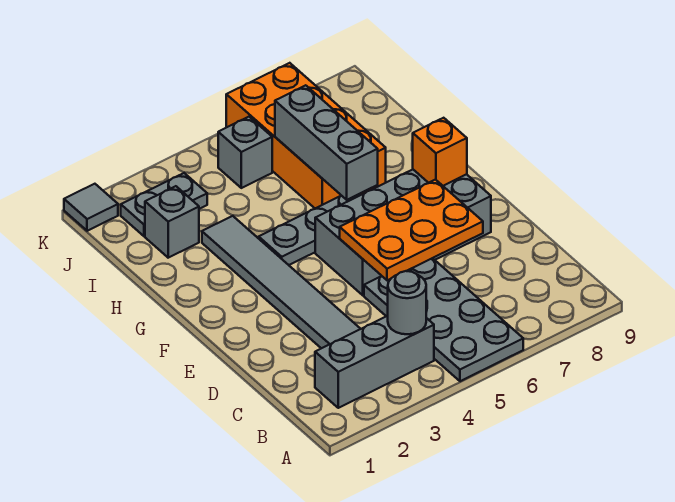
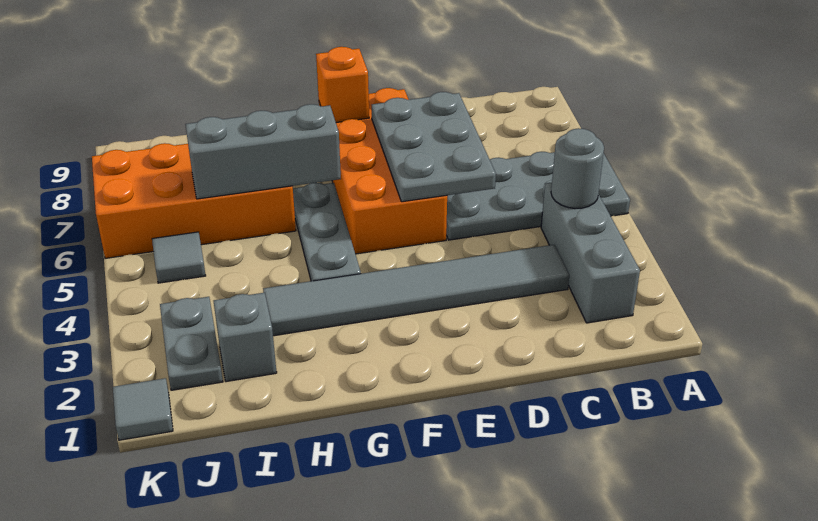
orange 2x3 plate [340,180,483,280] -> grey 2x3 plate [372,92,496,202]
grey 2x4 brick [315,170,491,295] -> orange 2x4 brick [319,88,447,254]
grey 1x1 brick [218,117,272,188] -> grey 1x1 tile [152,232,206,283]

